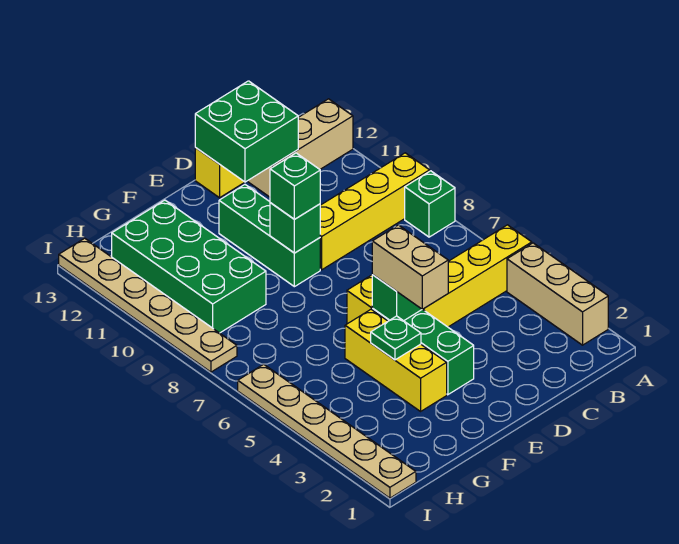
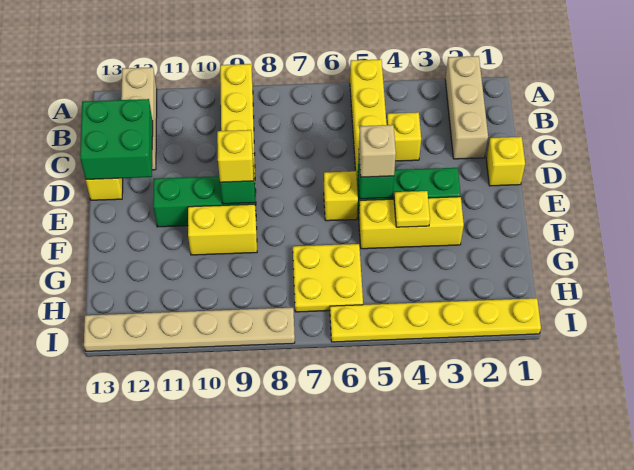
tan 1x3 brick [507,243,608,345] -> tan 1x3 brick turned to [445,56,488,159]
green 1x1 brick [405,171,455,237] -> none
none -> yellow 1x1 brick [387,112,421,161]
none -> yellow 1x1 brick [486,137,525,186]
tan 1x2 brick [372,225,448,309] -> tan 1x1 brick [359,125,396,177]
green 1x1 brick [270,153,320,219] -> yellow 1x1 brick [217,130,254,182]
green 1x1 plate [371,316,421,360] -> yellow 1x1 plate [394,191,430,227]
none -> yellow 1x2 brick [188,204,257,255]
none -> yellow 2x2 plate [293,244,363,312]
green 2x4 brick [112,200,266,333] -> none
tan 1x6 plate [238,364,416,498] -> yellow 1x6 plate [330,298,541,342]

